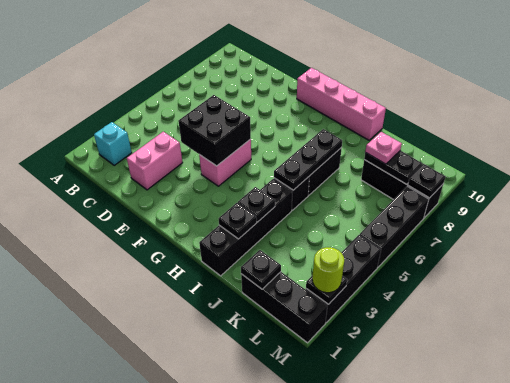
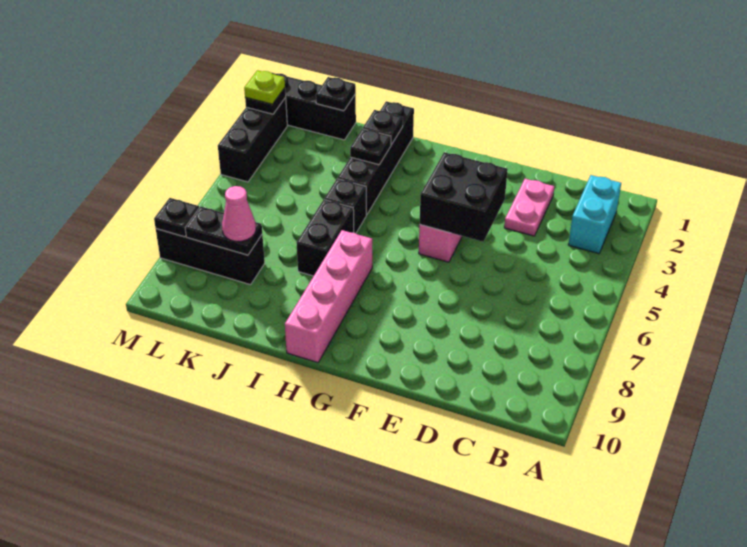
cyan 1x1 brick [94,122,132,166] -> cyan 1x2 brick [568,175,621,254]
pink 1x2 brick [127,132,183,190] -> pink 1x2 plate [504,179,554,236]
pink 1x4 brick [297,68,386,140] -> pink 1x4 brick turned to [285,230,372,363]
black 1x3 plate [274,129,342,190] -> none
pink 1x1 plate [365,132,402,164] -> pink 1x1 cone [222,186,256,241]
lime 1x1 round brick [312,247,344,293] -> lime 1x1 plate [244,70,285,104]
black 1x3 brick [360,186,429,267] -> none

